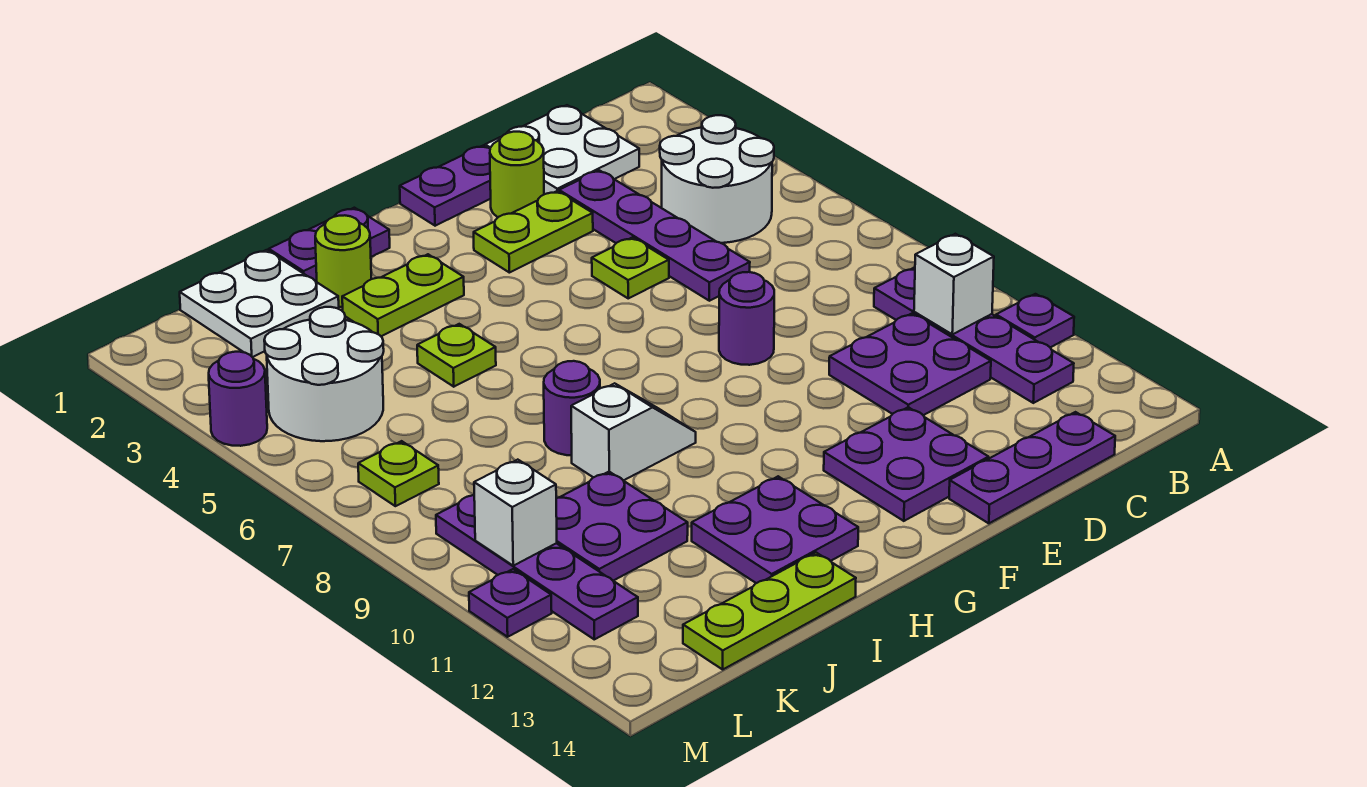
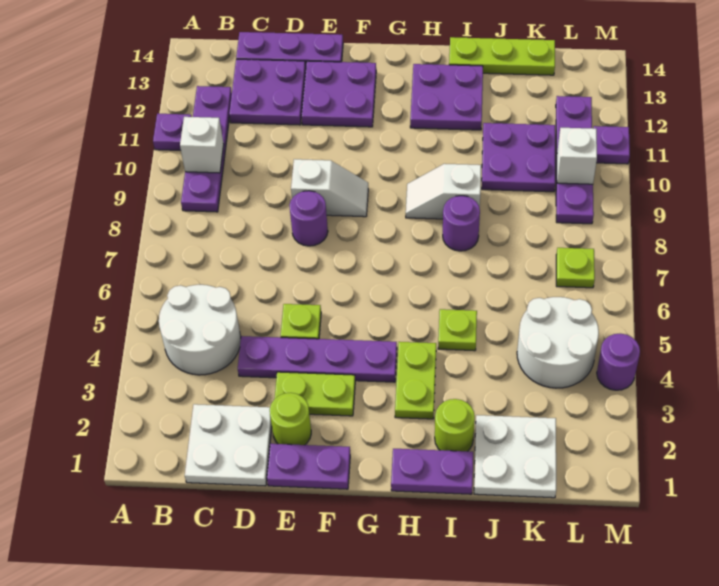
purple 2x2 plate [829,313,991,415] -> purple 2x2 plate moved to [229,59,306,125]
purple 1x4 plate [559,170,750,301] -> purple 1x4 plate turned to [238,336,397,382]
none -> white 1x2 slope [291,159,368,217]
lime 1x2 plate [342,254,464,336] -> lime 1x2 plate turned to [395,342,436,419]

